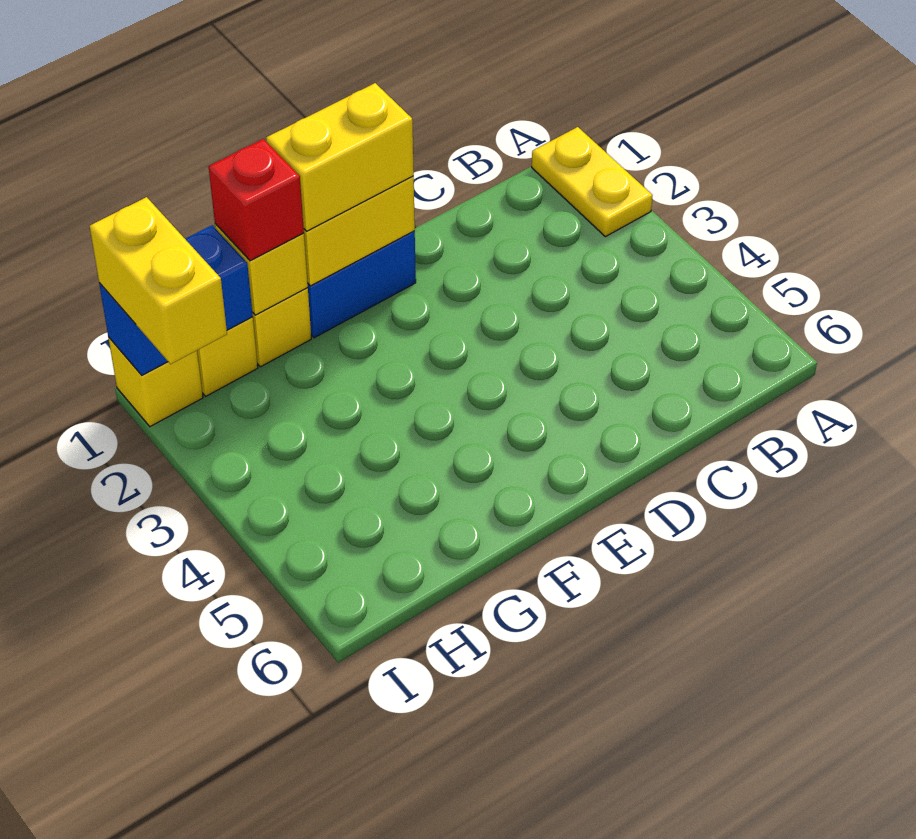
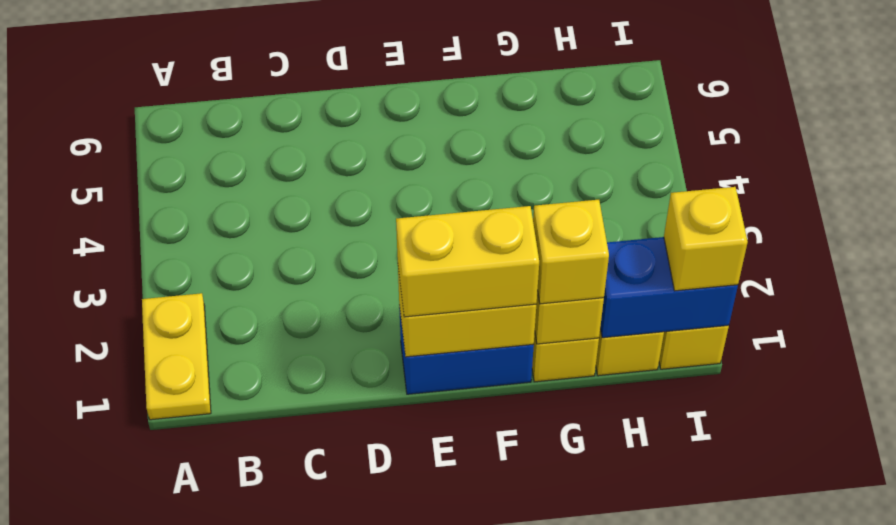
red 1x1 brick [209,139,304,261] -> yellow 1x1 brick [533,200,609,304]
yellow 1x2 brick [90,197,227,364] -> yellow 1x1 brick [664,187,748,291]

